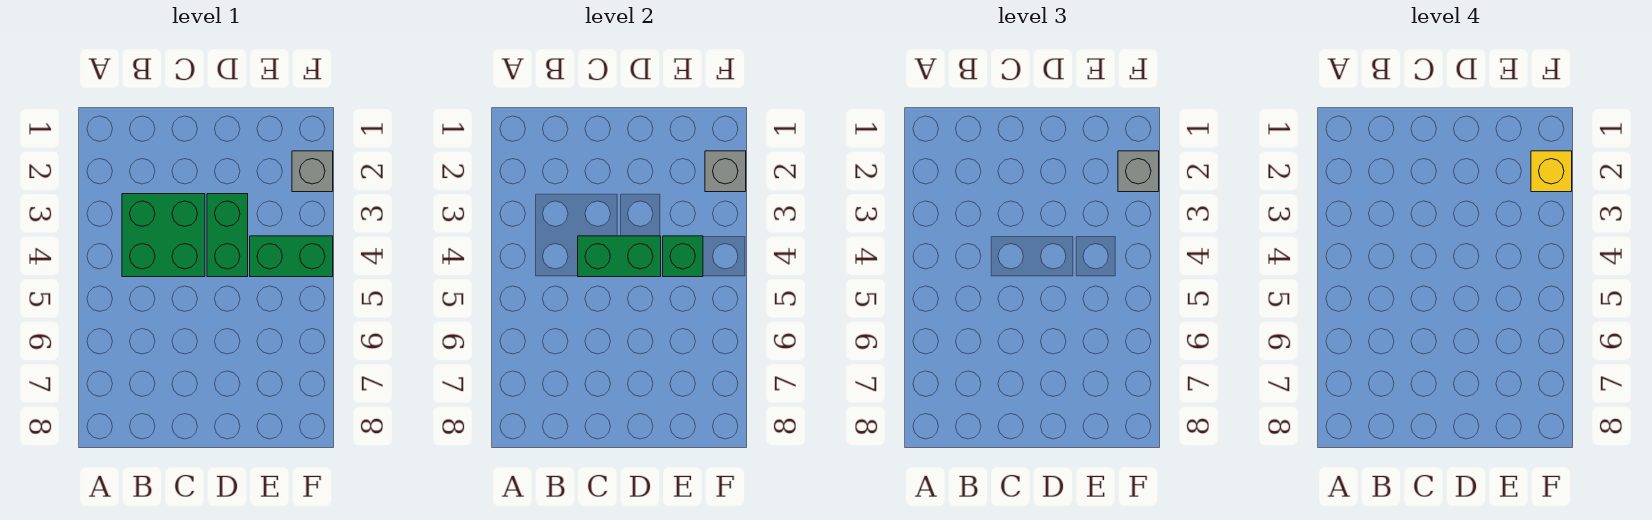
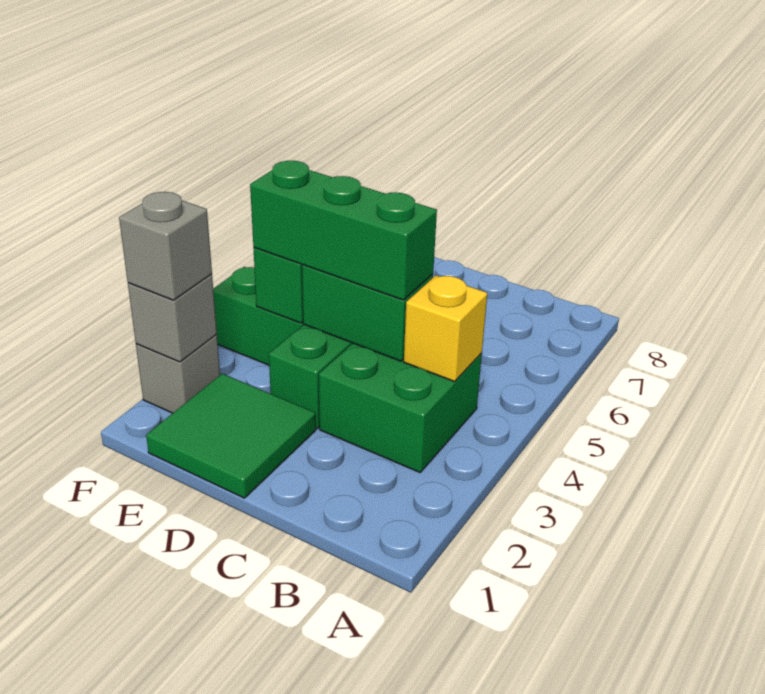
none -> green 1x3 brick [250,161,437,300]
none -> green 2x2 tile [146,374,316,498]
yellow 1x1 brick [1531,151,1572,192] -> yellow 1x1 brick moved to [404,275,487,382]

